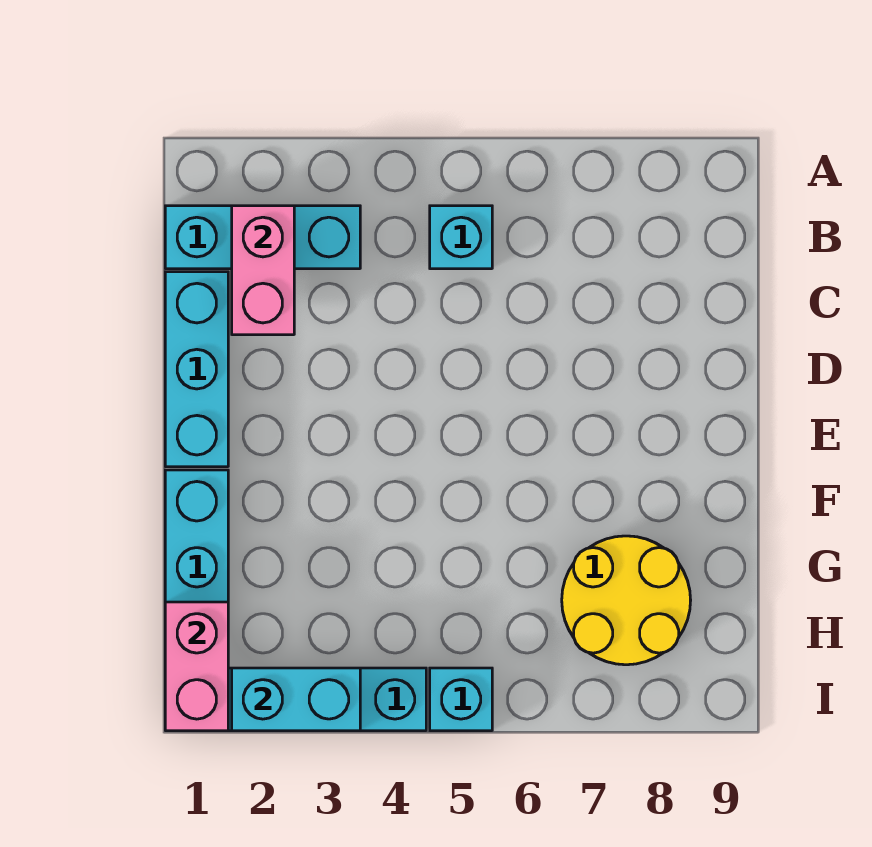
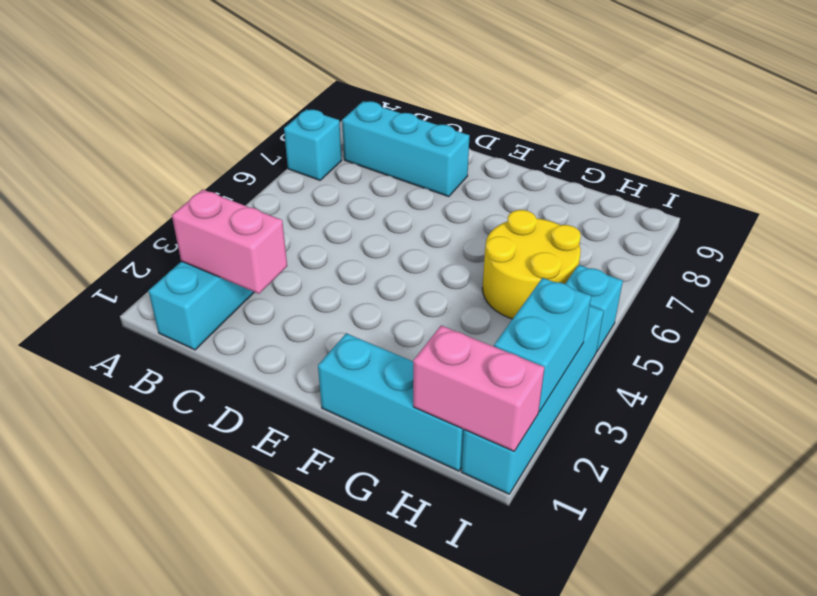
cyan 1x1 brick [430,206,492,269] -> cyan 1x1 brick moved to [284,109,342,180]
cyan 1x3 brick [165,272,228,467] -> cyan 1x3 brick moved to [342,101,470,197]
yellow 2x2 round brick [562,536,691,665] -> yellow 2x2 round brick moved to [482,210,581,319]

